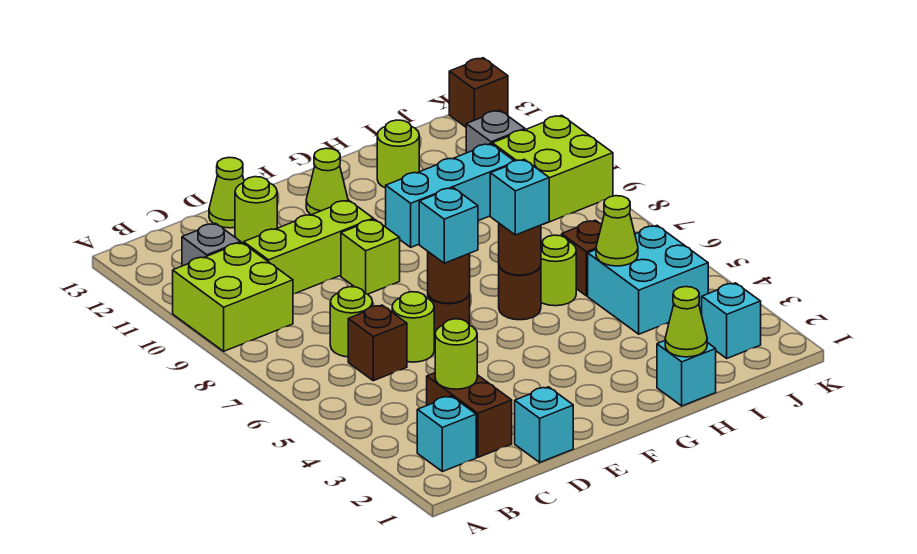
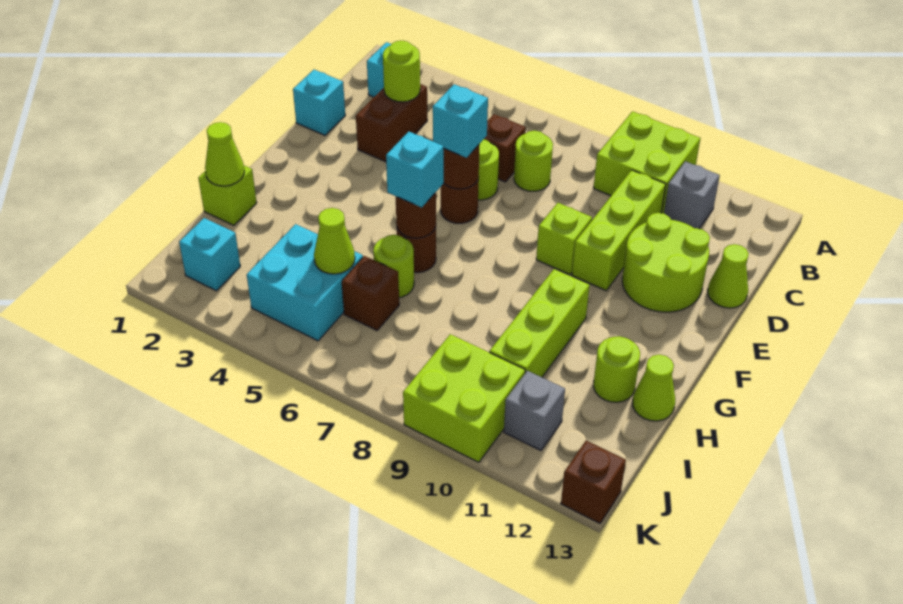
brown 1x2 brick [427,373,512,457] -> brown 1x2 brick turned to [356,84,427,162]
lime 1x1 round brick [235,177,277,243] -> lime 2x2 round brick [622,213,710,312]
lime 1x1 cone [306,148,348,215] -> lime 1x1 cone moved to [633,355,675,421]
cyan 1x3 brick [386,144,514,247] -> lime 1x3 brick [489,269,590,377]
cyan 1x1 brick [657,341,716,406] -> lime 1x1 brick [198,166,257,225]

